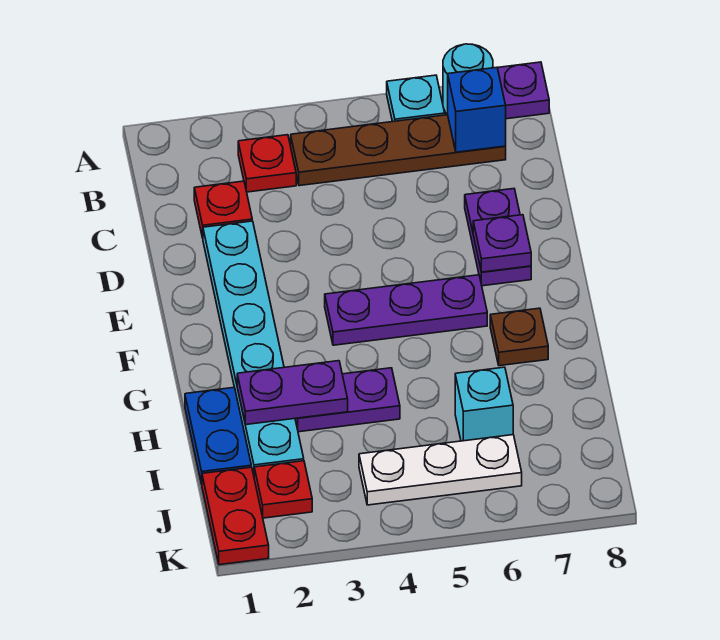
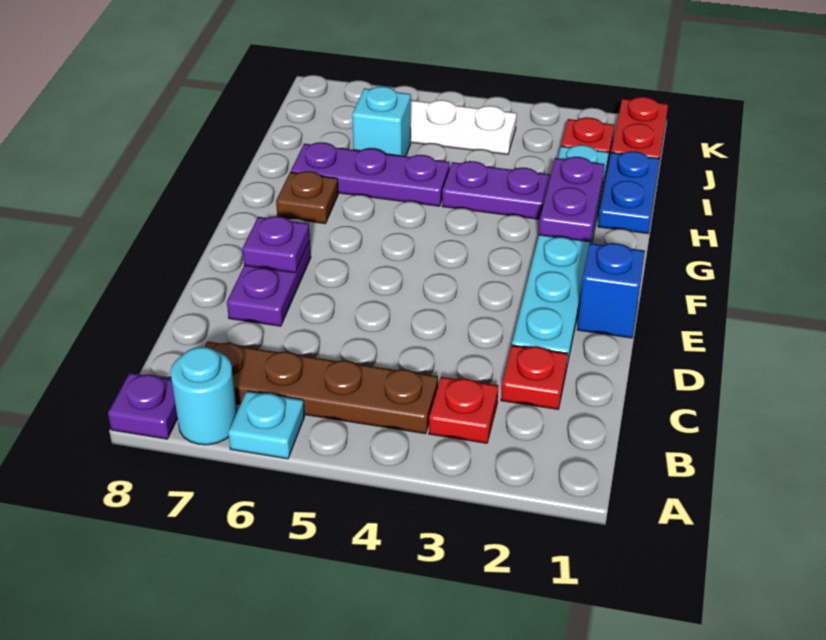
blue 1x1 brick [448,67,506,152] -> blue 1x1 brick moved to [577,243,645,338]
purple 1x3 plate [325,275,487,345] -> purple 1x3 plate moved to [291,142,450,206]
purple 1x2 plate [237,361,348,425] -> purple 1x2 plate turned to [539,157,605,242]

